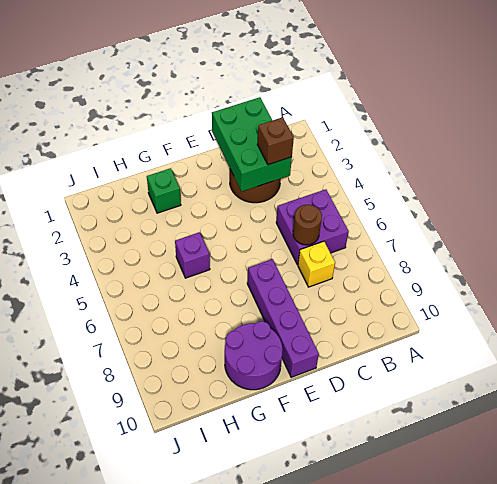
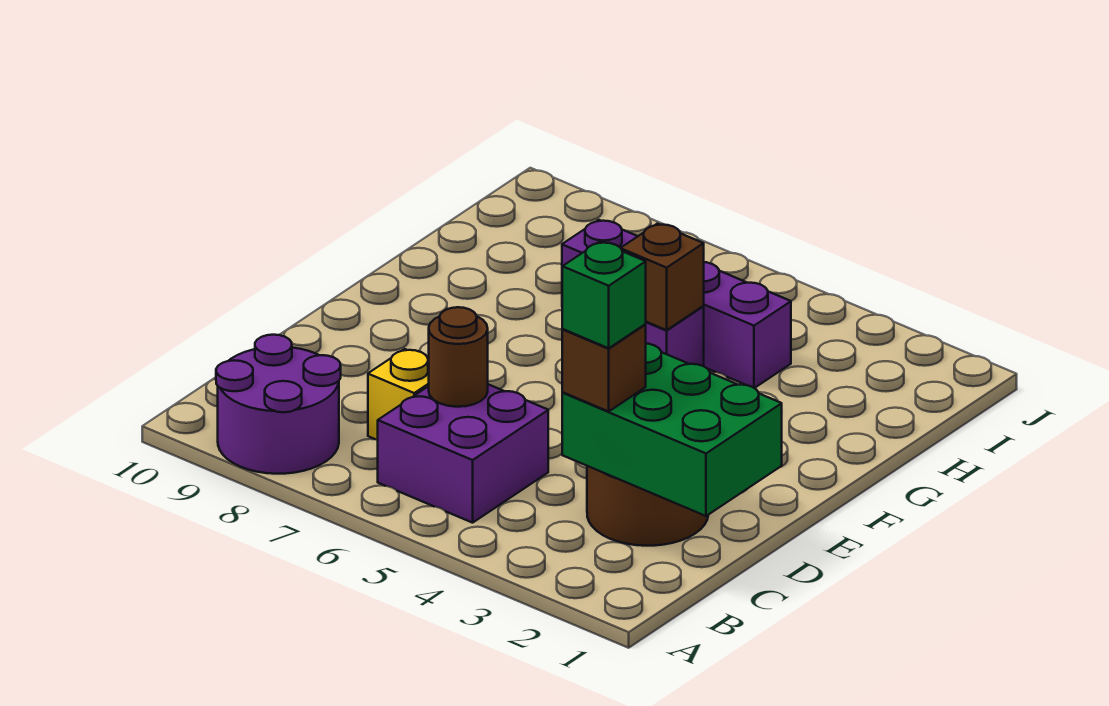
purple 1x4 brick [247,259,319,377] -> purple 1x4 brick moved to [562,220,791,388]
purple 2x2 round brick [225,321,283,390] -> purple 2x2 round brick moved to [216,335,341,474]
green 1x1 brick [147,168,181,213] -> green 1x1 brick moved to [562,242,646,348]
none -> brown 1x1 brick [621,224,704,330]

